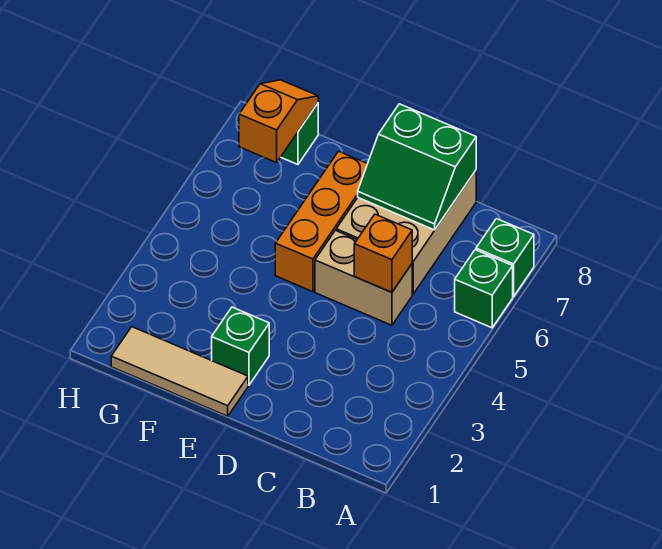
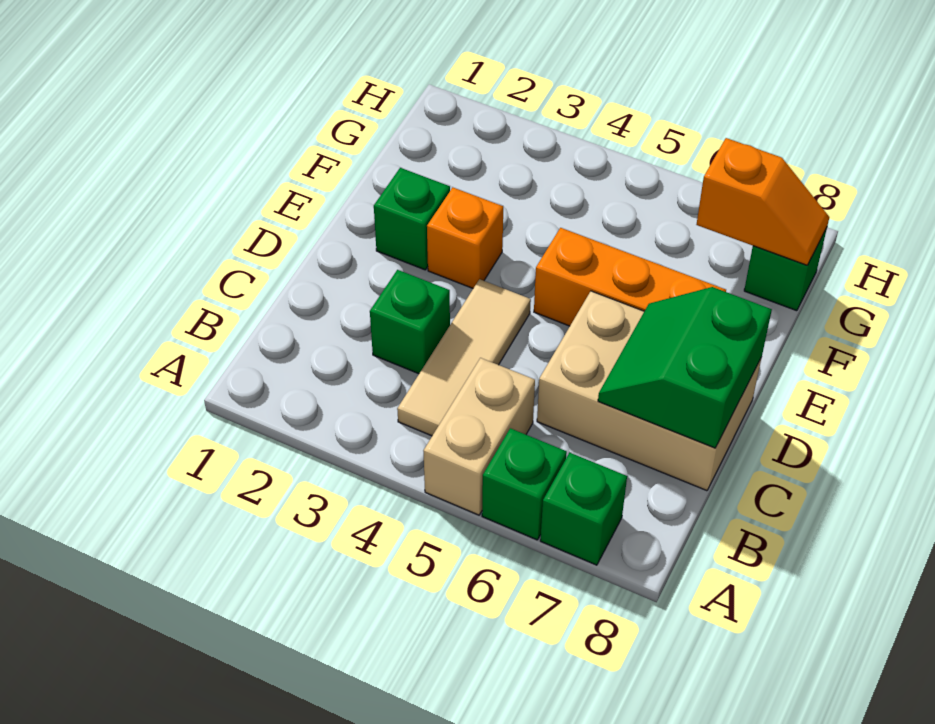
none -> green 1x1 brick [370,270,450,374]
tan 1x2 brick [315,230,412,325] -> tan 1x2 brick moved to [423,358,535,515]
orange 1x1 brick [354,214,412,292] -> orange 1x1 brick moved to [427,188,503,288]
tan 1x3 tile [111,327,248,416] -> tan 1x3 tile moved to [397,279,531,436]

